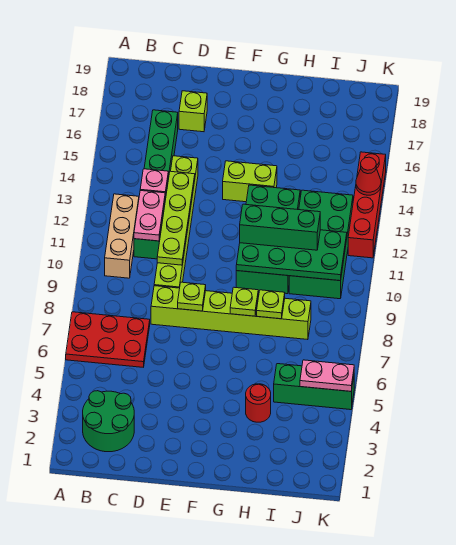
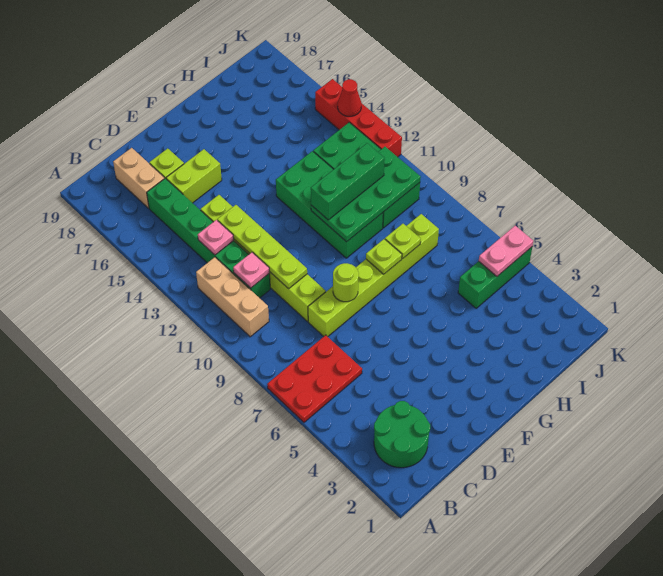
pink 1x2 plate [134,191,165,241] -> pink 1x1 plate [233,252,270,288]
none -> tan 1x2 brick [113,148,165,208]
lime 1x1 plate [178,282,206,311] -> lime 1x1 round brick [333,263,359,302]
lime 1x2 brick [223,161,277,202] -> lime 1x2 brick moved to [166,149,222,203]
red 1x1 round brick [246,384,271,422] -> none

